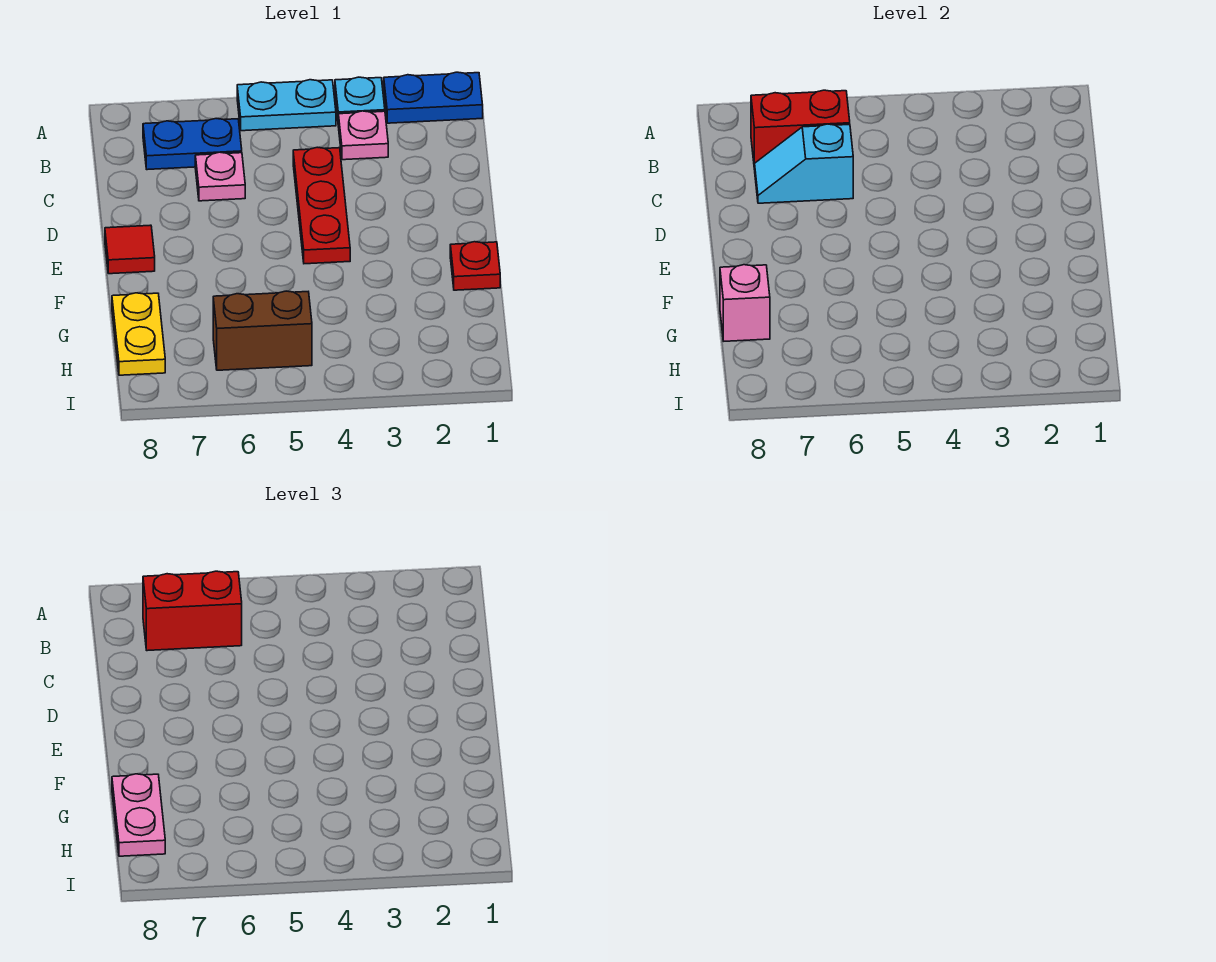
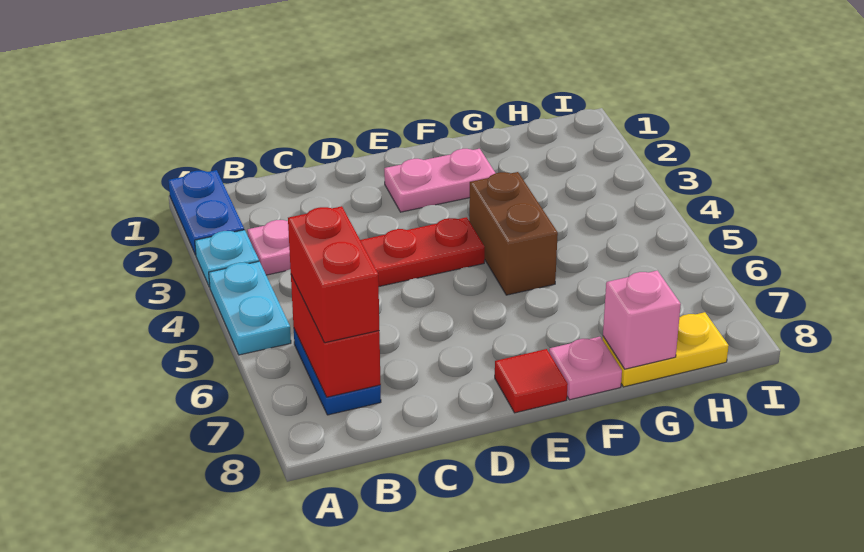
pink 1x1 plate [195,152,245,201] -> pink 1x1 plate moved to [549,337,622,400]
cyan 1x2 slope [755,124,853,203] -> none
red 1x1 plate [450,242,500,290] -> none
pink 1x2 plate [112,774,165,856] -> pink 1x2 plate moved to [384,149,495,212]
brown 1x2 brick [213,291,312,370] -> brown 1x2 brick moved to [469,172,558,295]

